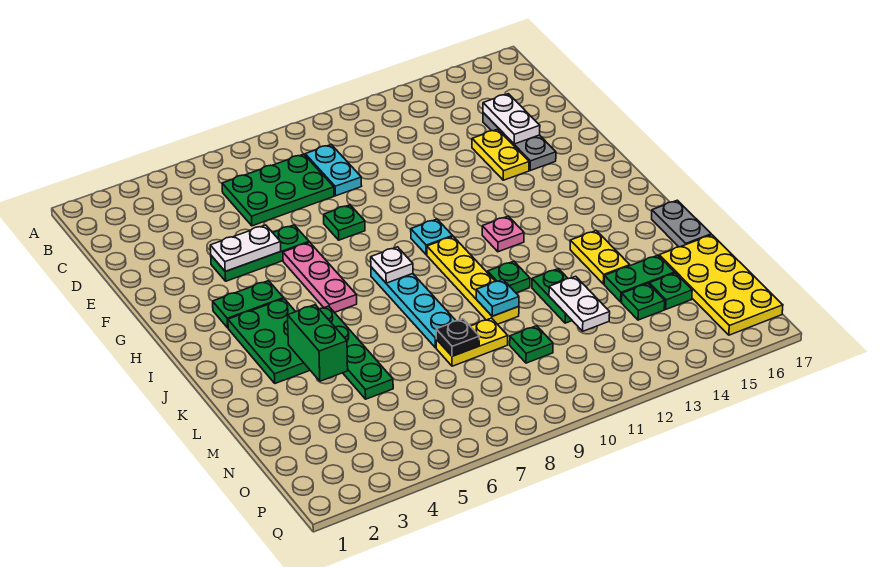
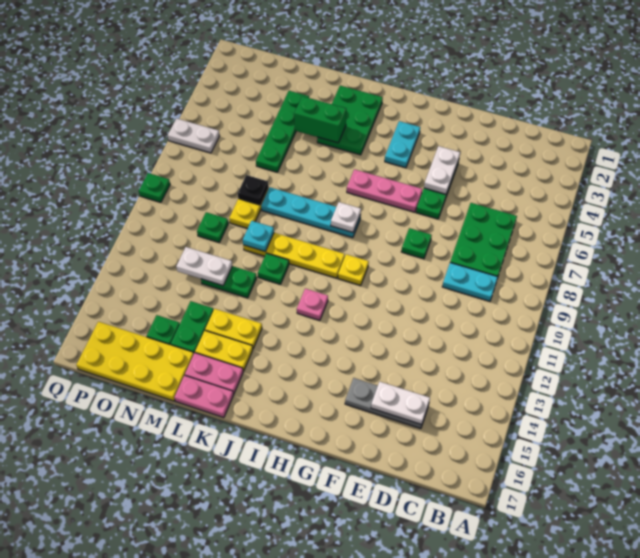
yellow 1x2 plate [472,129,529,180] -> yellow 1x2 plate moved to [195,331,253,371]
green 1x2 plate [213,281,284,328] -> cyan 1x2 plate [385,121,420,168]
cyan 1x1 plate [411,219,453,255] -> yellow 1x1 plate [338,254,369,286]
green 2x3 plate [228,299,310,383] -> green 2x3 plate turned to [317,86,383,155]
green 1x4 plate [320,306,393,399] -> green 1x4 plate turned to [256,91,309,172]
none -> pink 1x2 plate [185,353,243,394]
grey 1x2 plate [652,200,711,247] -> pink 1x2 plate [174,375,233,418]
green 1x1 plate [621,284,665,320] -> green 1x1 plate moved to [139,173,170,202]
none -> white 1x2 plate [168,118,219,153]

